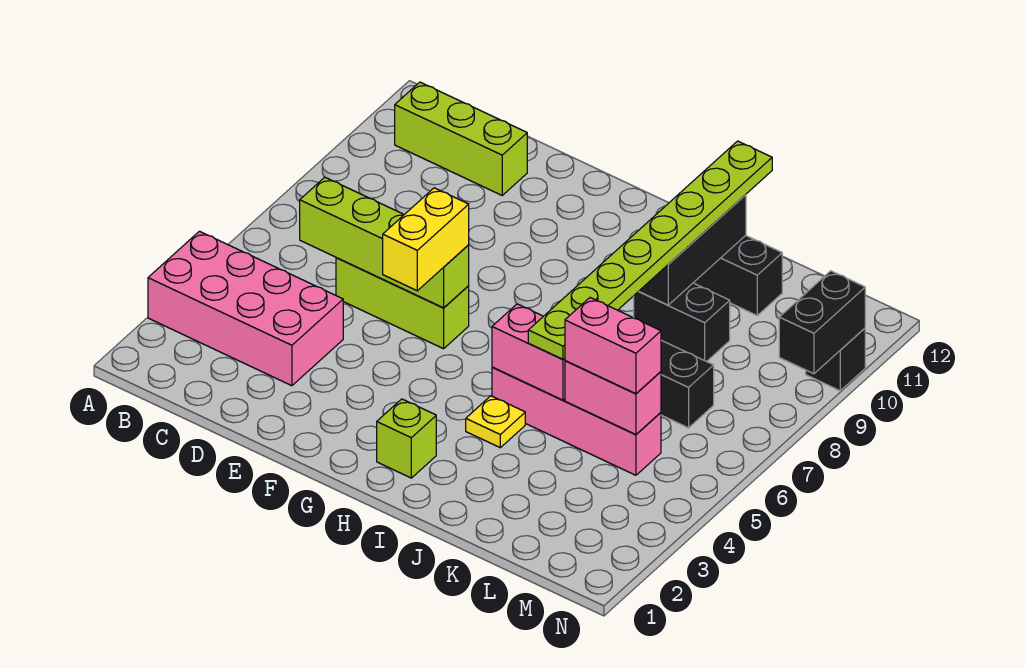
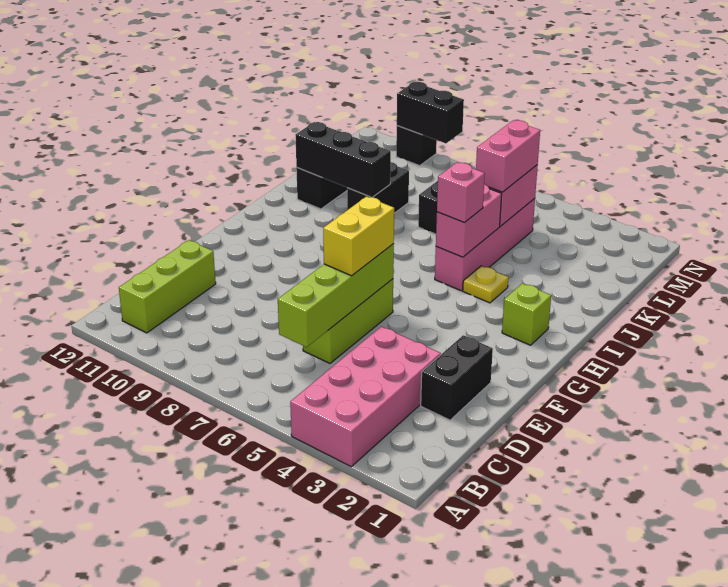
none -> black 1x2 brick [421,335,493,420]
yellow 1x2 brick [383,188,469,291] -> yellow 1x2 brick turned to [323,197,394,276]
none -> pink 1x1 brick [437,163,485,222]
lime 1x8 plate [528,141,772,359] -> none

